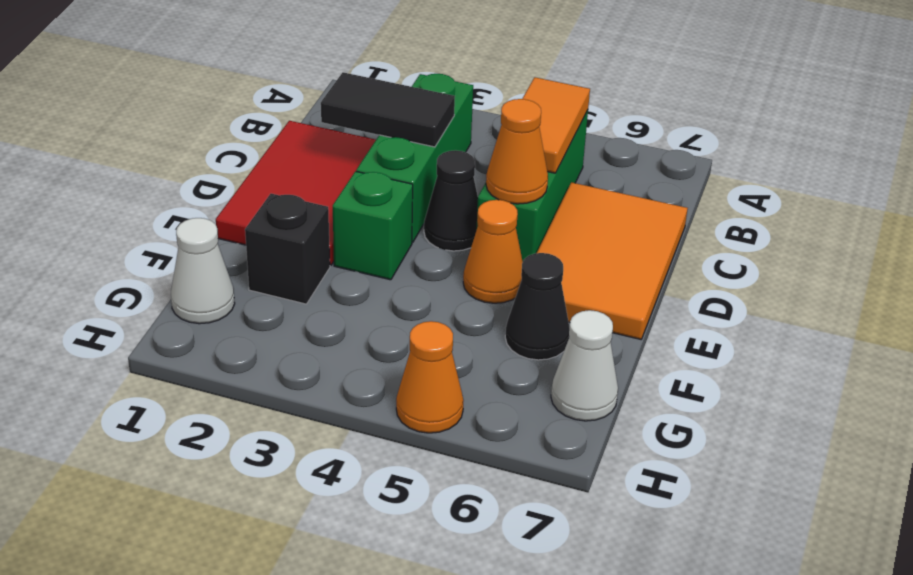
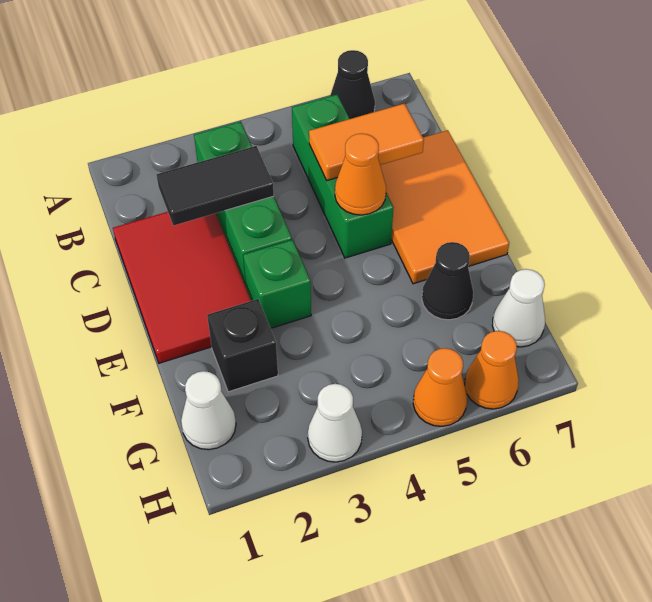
orange 1x2 tile [522,77,590,173] -> orange 1x2 tile turned to [309,103,424,180]
black 1x1 cone [424,150,478,251] -> black 1x1 cone moved to [330,50,375,119]
orange 1x1 cone [463,200,523,303] -> orange 1x1 cone moved to [465,331,519,409]
none -> white 1x1 cone [308,384,362,462]

